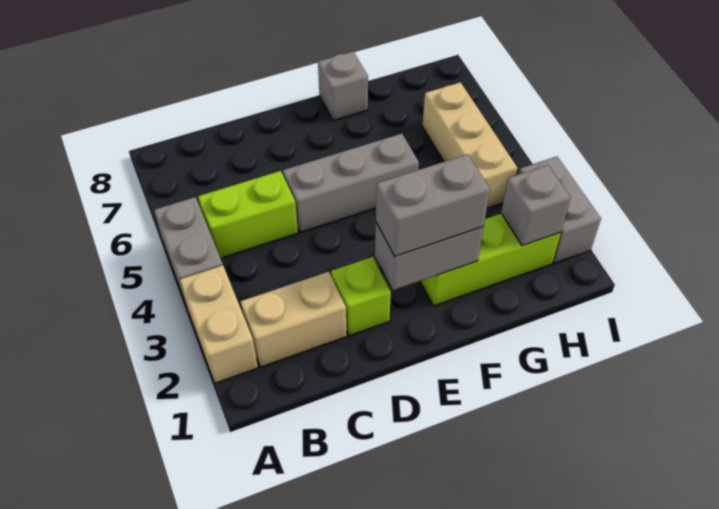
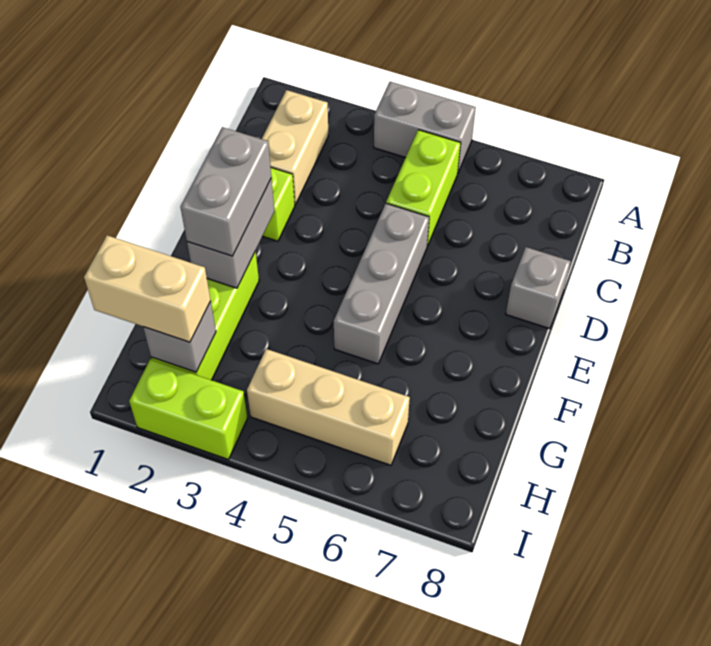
tan 1x2 brick [180,265,258,383] -> tan 1x2 brick moved to [84,235,211,342]
grey 1x1 brick [318,52,368,121] -> grey 1x1 brick moved to [506,247,571,329]
grey 1x2 brick [519,157,601,263] -> lime 1x2 brick [129,359,247,459]

